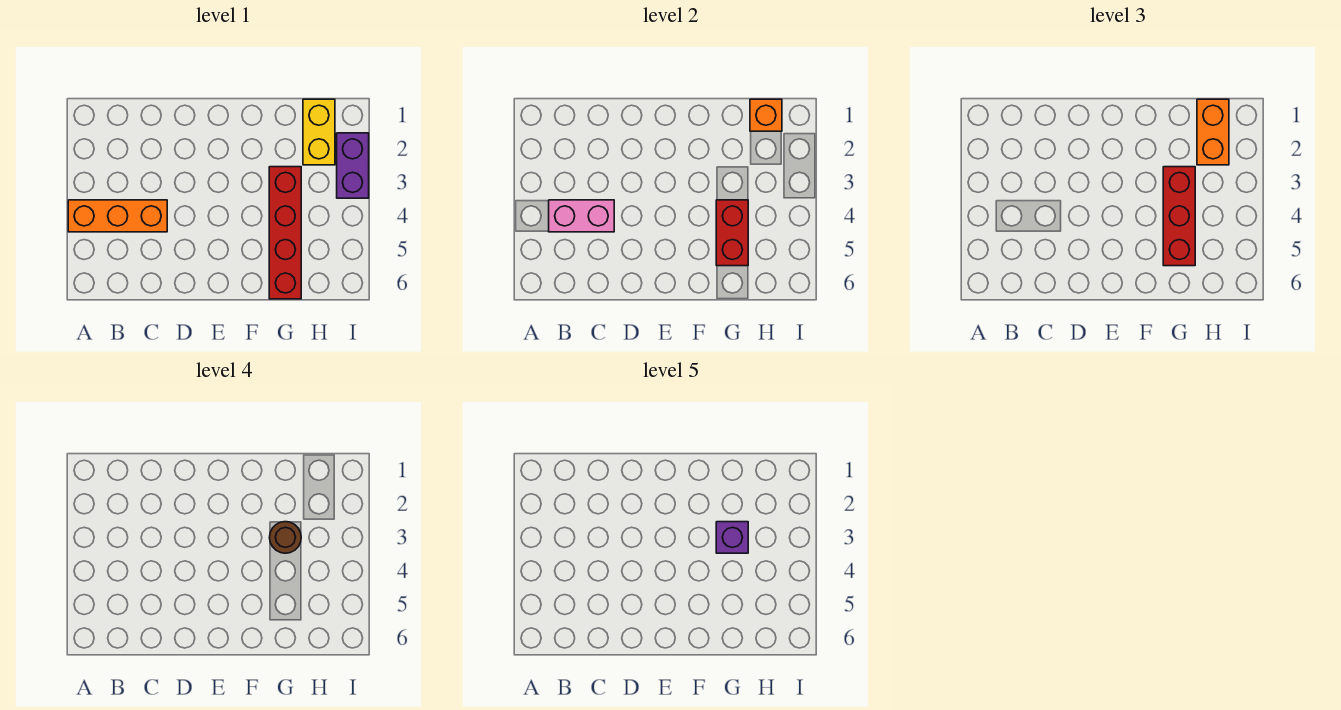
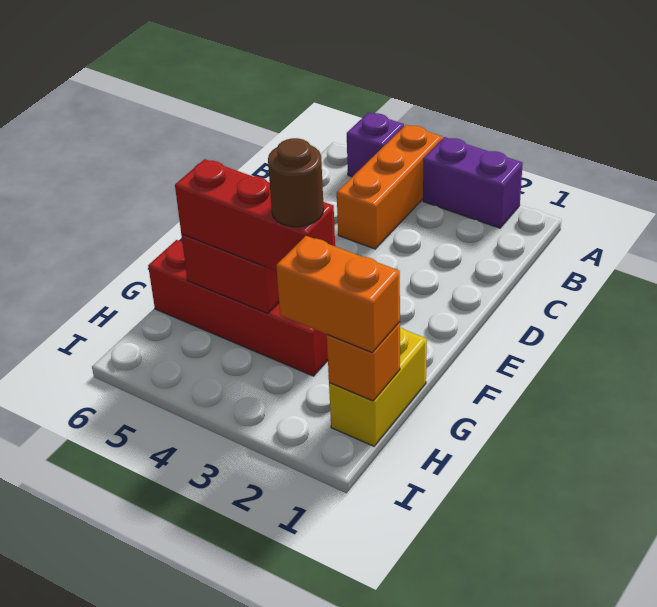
pink 1x2 brick [549,200,614,232] -> none
purple 1x1 brick [716,522,748,553] -> purple 1x1 brick moved to [347,113,404,177]
yellow 1x2 brick [303,99,335,165] -> yellow 1x2 brick turned to [329,327,427,446]
purple 1x2 brick [337,133,369,198] -> purple 1x2 brick moved to [423,137,523,228]

